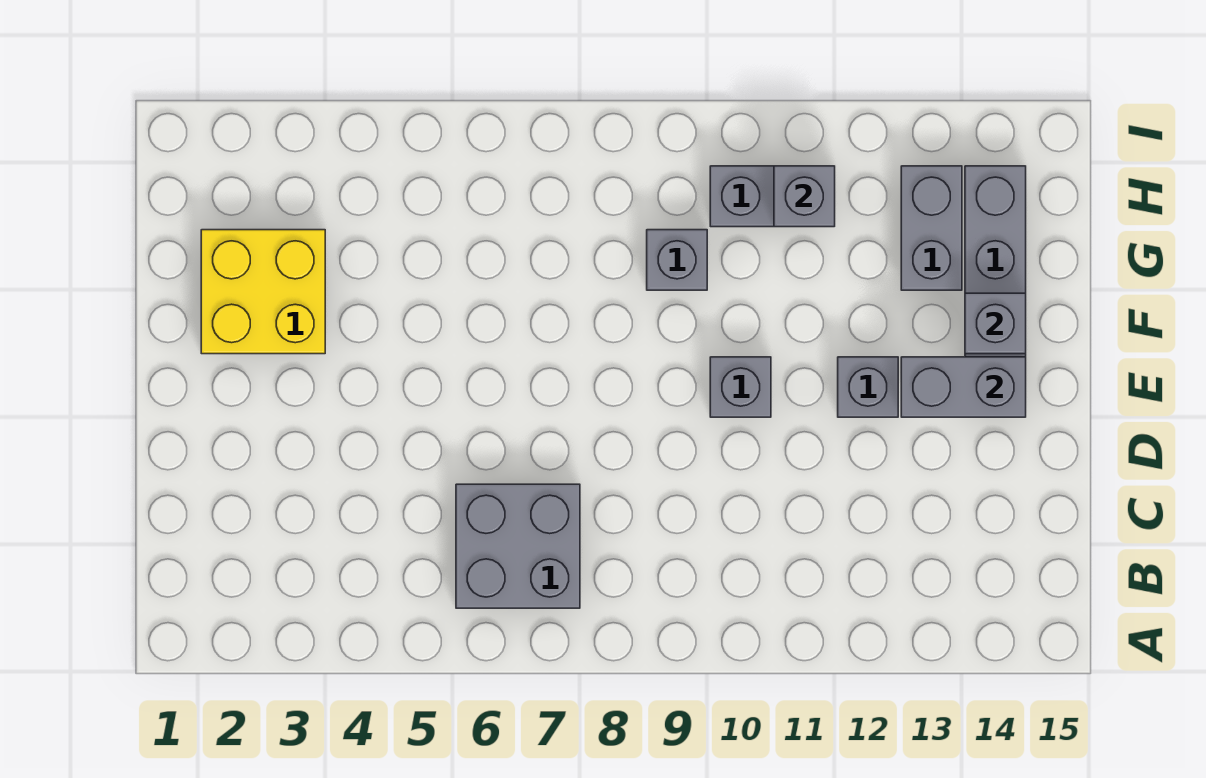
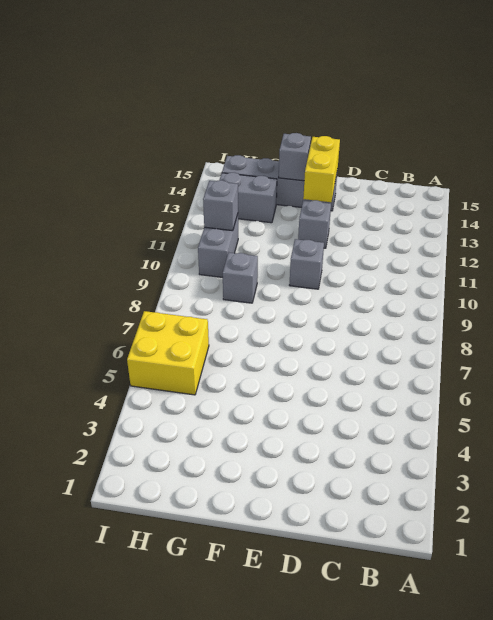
grey 2x2 brick [456,484,580,608] -> none
grey 1x2 brick [901,357,1026,417] -> yellow 1x2 brick [303,136,340,202]
yellow 2x2 brick [201,230,325,354] -> yellow 2x2 brick moved to [127,311,209,395]

